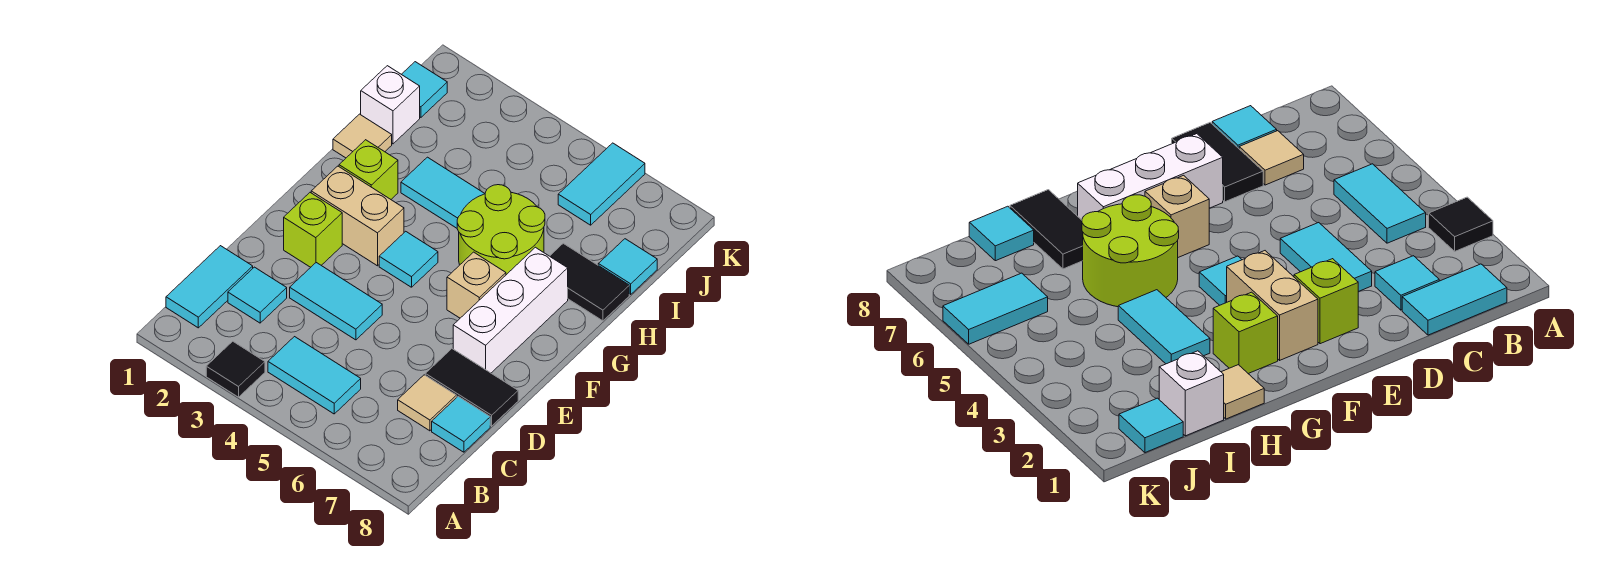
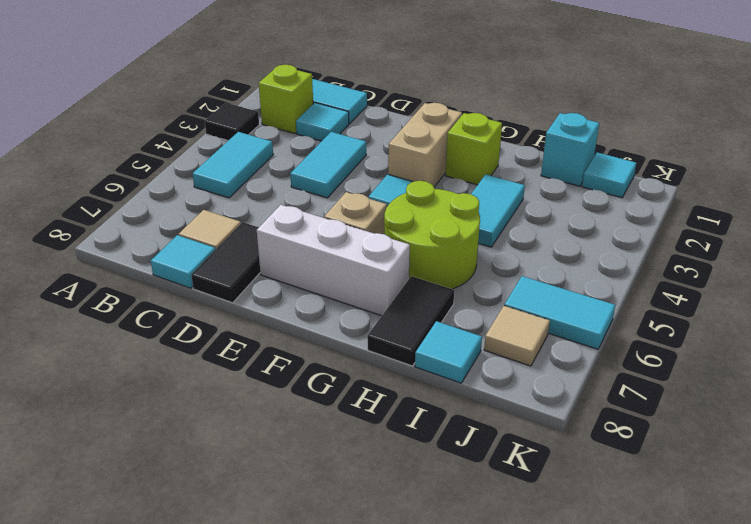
lime 1x1 brick [284,193,342,267] -> lime 1x1 brick moved to [259,65,313,134]
tan 1x1 tile [333,114,392,158] -> tan 1x1 tile moved to [484,306,550,366]
white 1x1 brick [361,66,420,144] -> cyan 1x1 brick [541,113,599,186]

